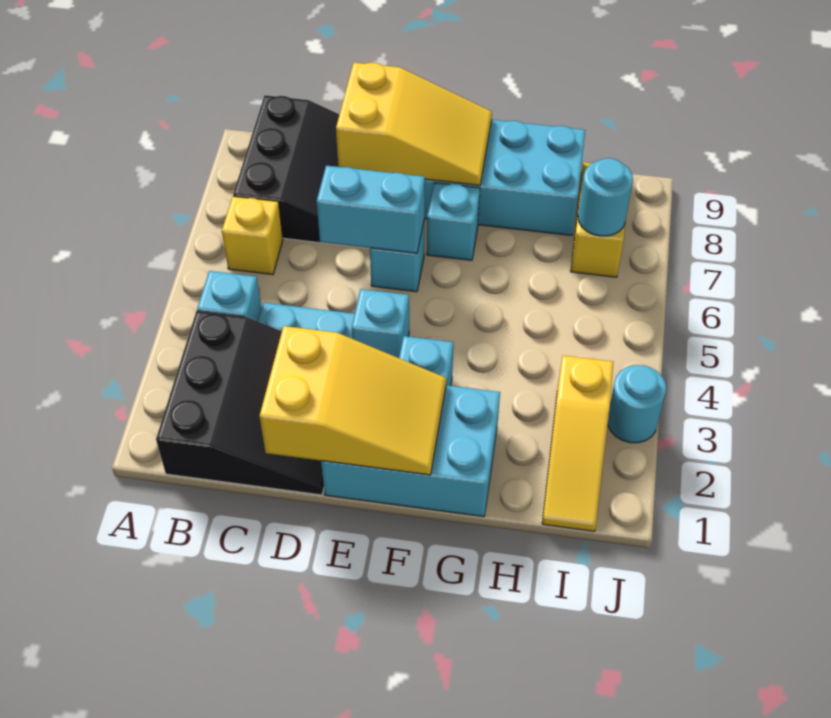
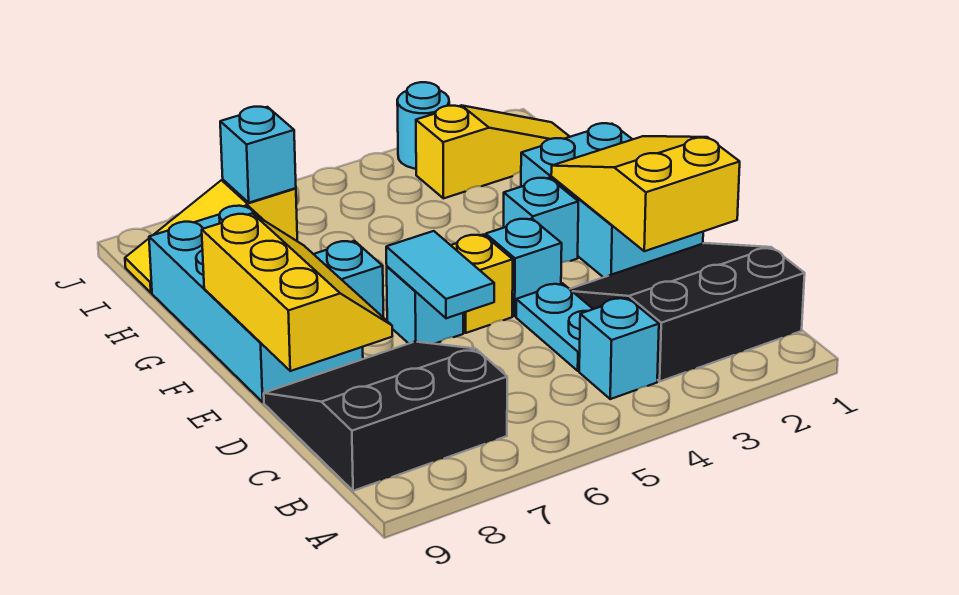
yellow 1x1 brick [222,196,283,275] -> yellow 1x1 brick moved to [451,235,513,333]
cyan 1x2 brick [317,166,425,253] -> cyan 1x2 tile [386,231,494,318]
yellow 2x3 slope [336,62,492,185] -> yellow 2x3 slope turned to [202,213,392,371]
cyan 1x1 round brick [578,158,633,236] -> cyan 1x1 brick [220,107,296,203]

